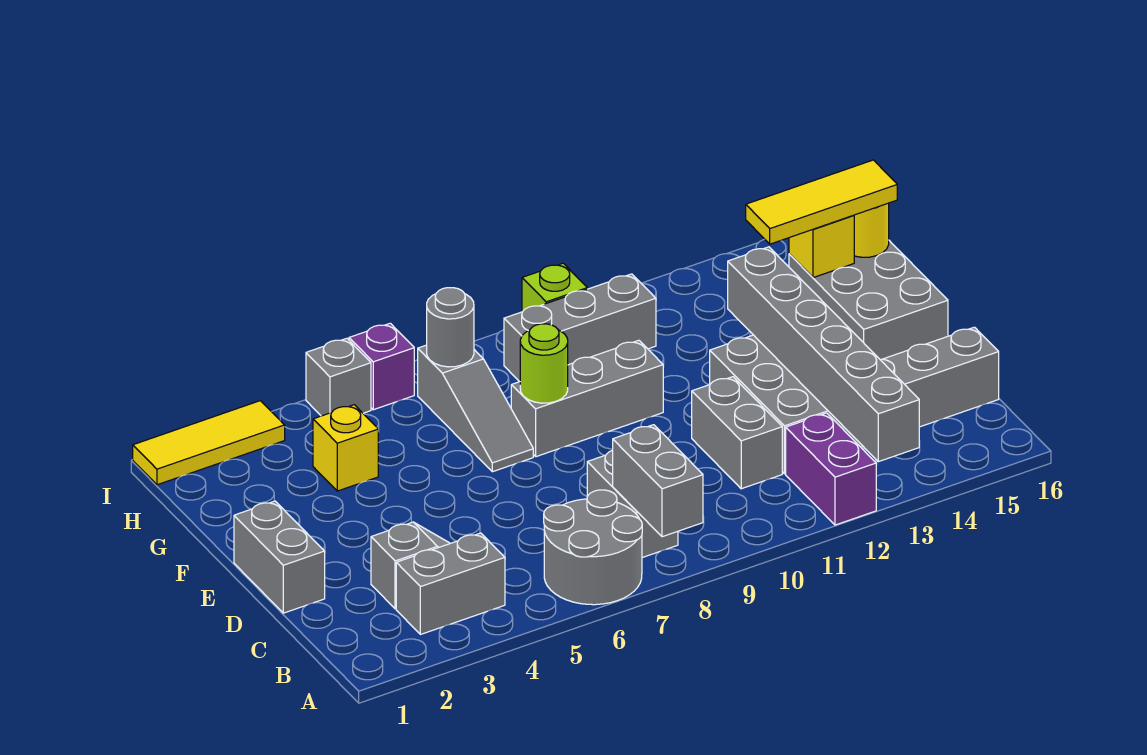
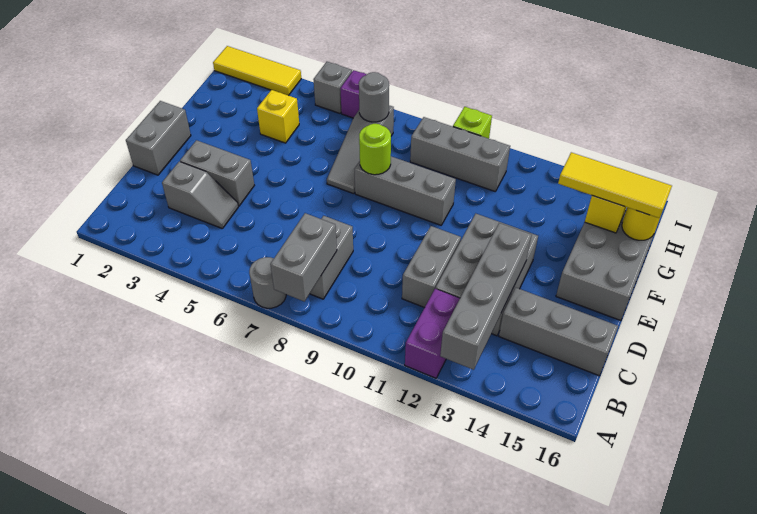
grey 2x2 round brick [544,490,642,605] -> grey 1x1 round brick [249,257,286,308]
grey 1x6 brick [728,247,919,462] -> grey 1x4 brick [440,223,532,370]
grey 1x2 brick [396,533,505,634] -> grey 1x2 brick moved to [180,140,254,206]

